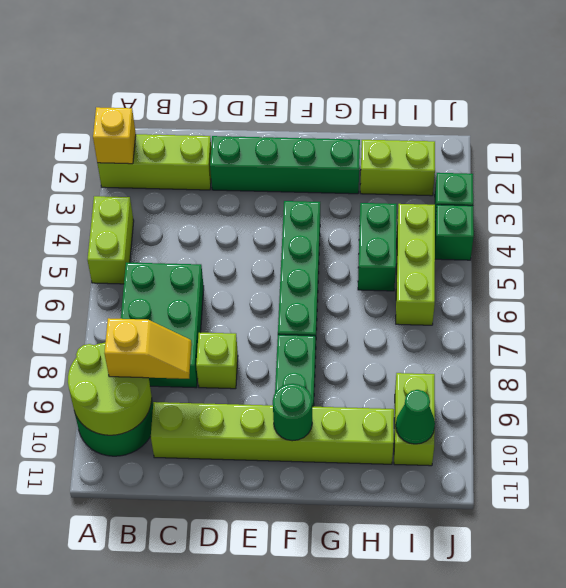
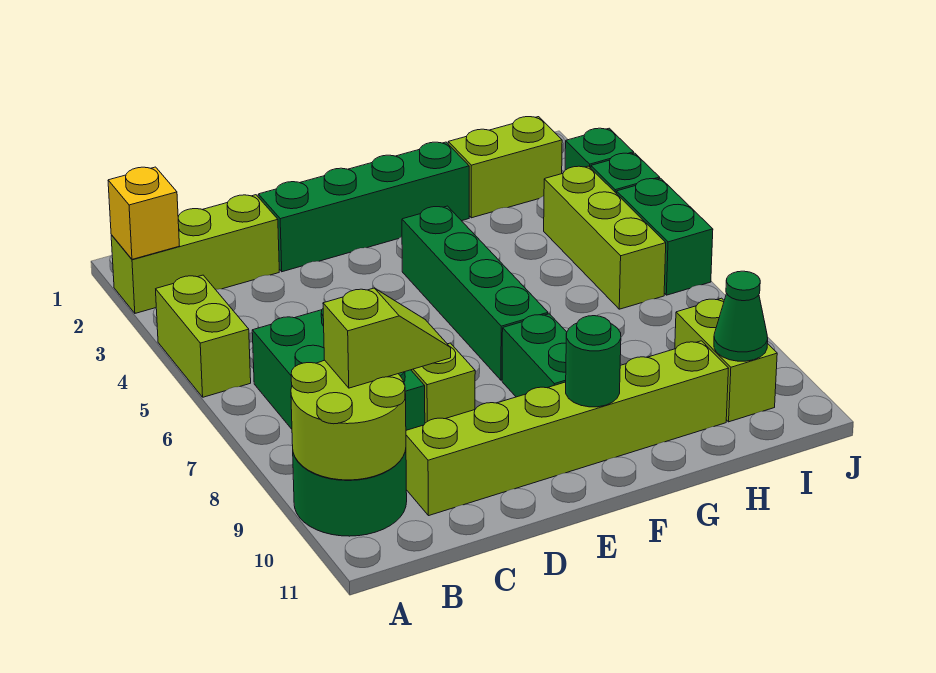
yellow 1x2 slope [105,318,192,379] -> lime 1x2 slope [323,288,451,388]
green 1x2 brick [358,203,397,291] -> green 1x2 brick moved to [617,178,713,295]

